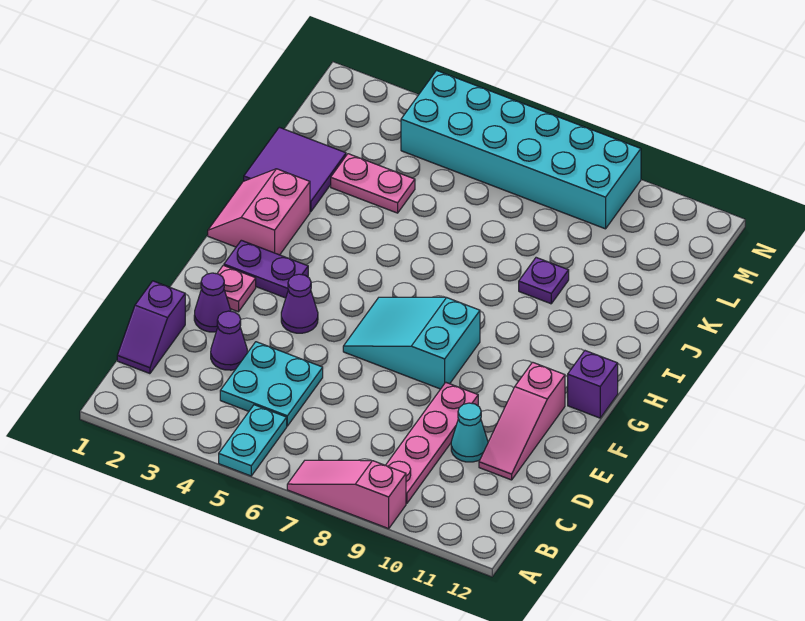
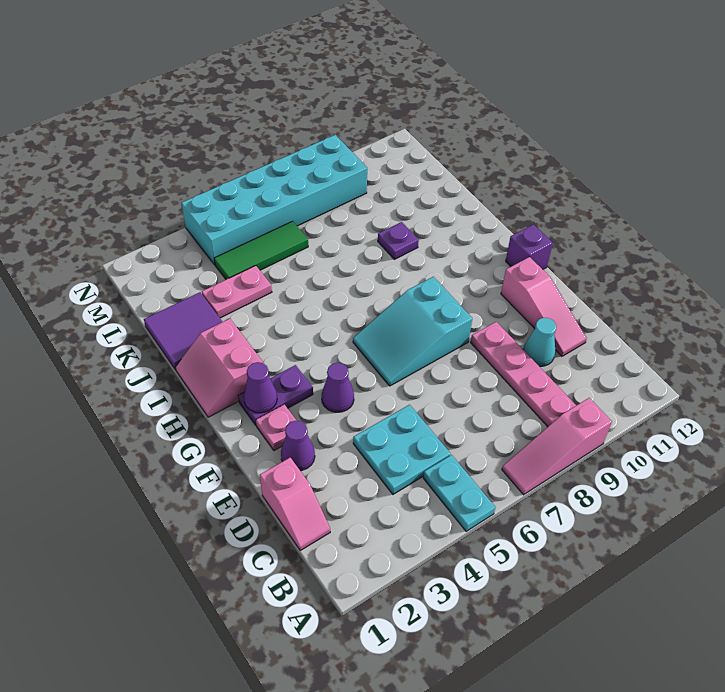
purple 1x2 slope [117,281,185,374] -> pink 1x2 slope [260,458,330,550]
purple 1x1 cone [211,311,247,370] -> purple 1x1 cone moved to [244,362,277,413]
none -> green 1x3 tile [214,221,308,279]

